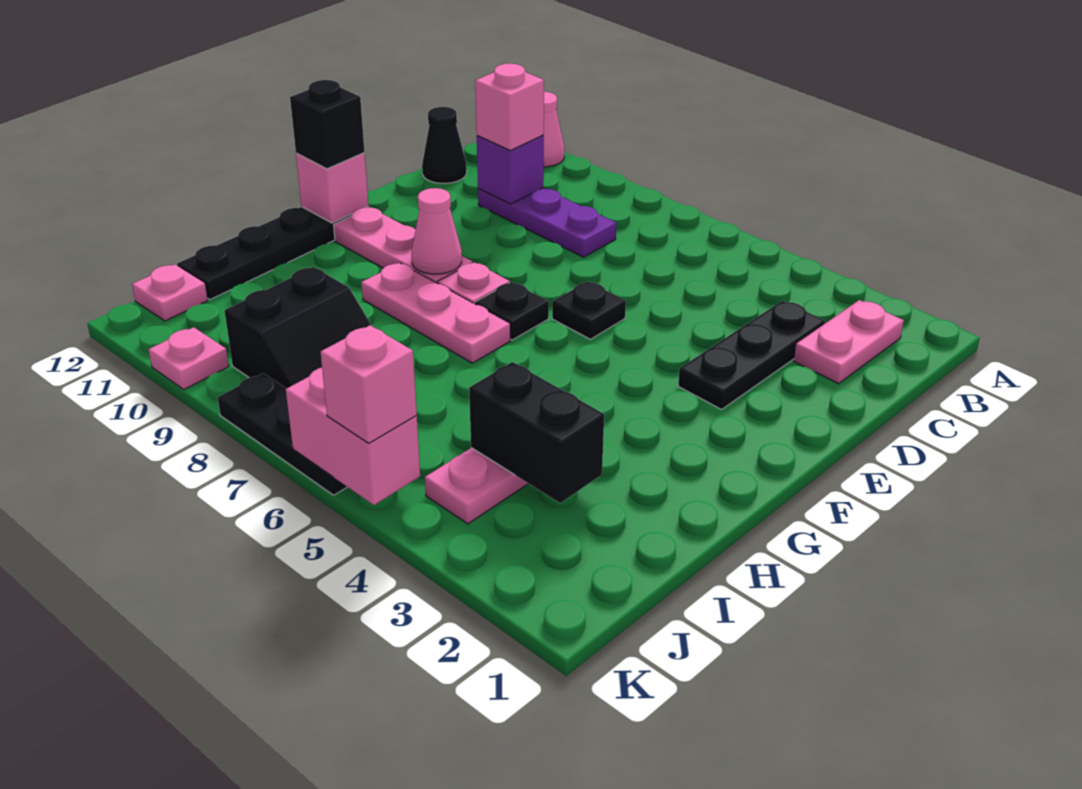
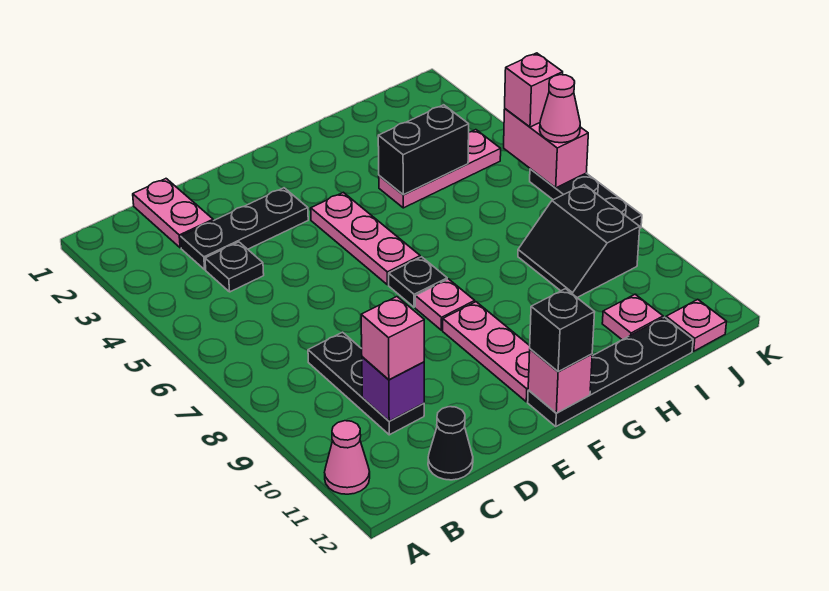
pink 1x2 plate [794,300,904,384] -> pink 1x2 plate turned to [133,179,213,248]
purple 1x3 plate [478,188,616,257] -> black 1x3 plate [308,332,424,435]
black 1x1 plate [552,281,626,339] -> black 1x1 plate moved to [205,242,264,292]
pink 1x1 cone [411,188,462,274] -> pink 1x1 cone moved to [540,75,580,143]
pink 1x3 plate [361,263,510,363] -> pink 1x3 plate moved to [311,192,420,285]
black 1x2 brick [469,362,604,503] -> black 1x2 brick turned to [378,105,469,195]
black 2x2 slope [224,267,372,389] -> black 2x2 slope turned to [518,185,640,297]
pink 1x1 plate [149,327,229,389] -> pink 1x1 plate moved to [602,294,663,340]

